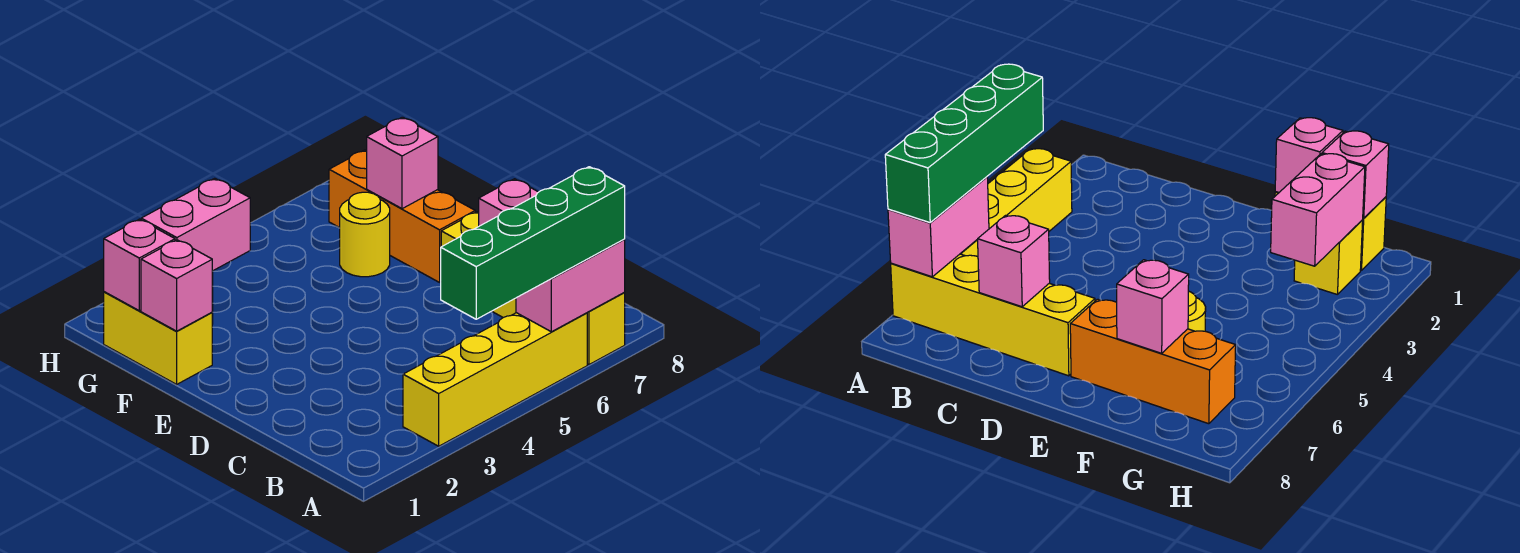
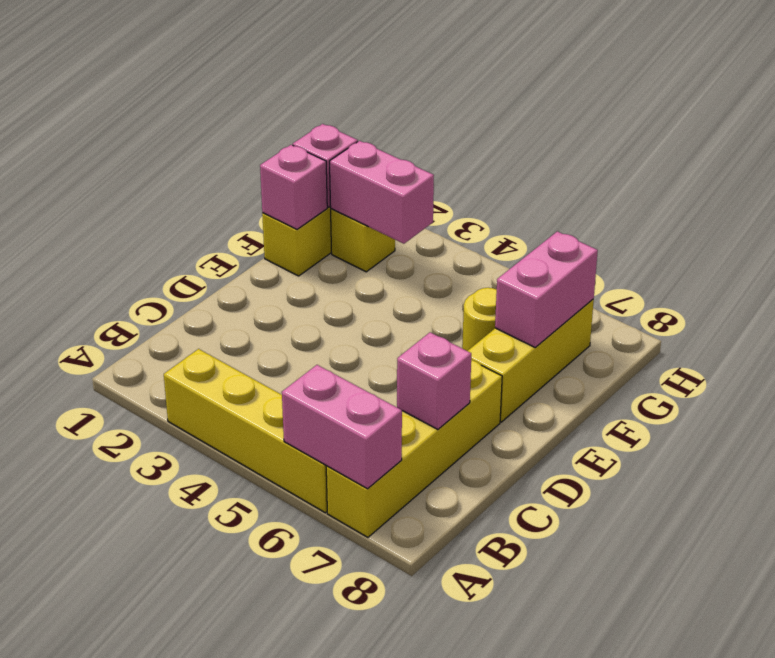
green 1x4 brick [441,167,625,319] -> none
orange 1x3 brick [329,150,475,282] -> yellow 1x3 brick [468,299,594,422]
pink 1x1 brick [367,117,438,209] -> pink 1x2 brick [495,231,598,348]

